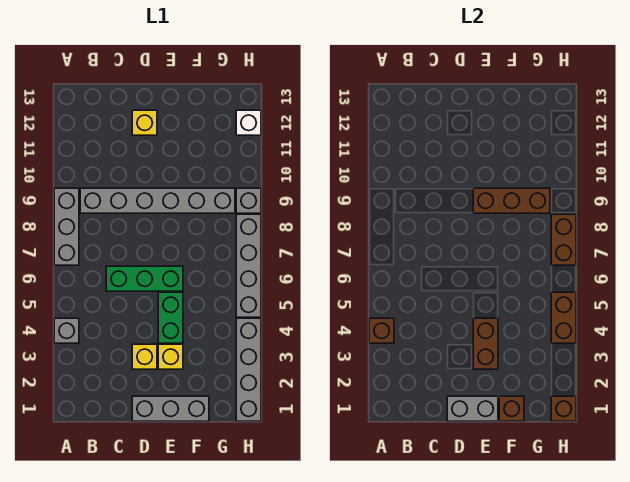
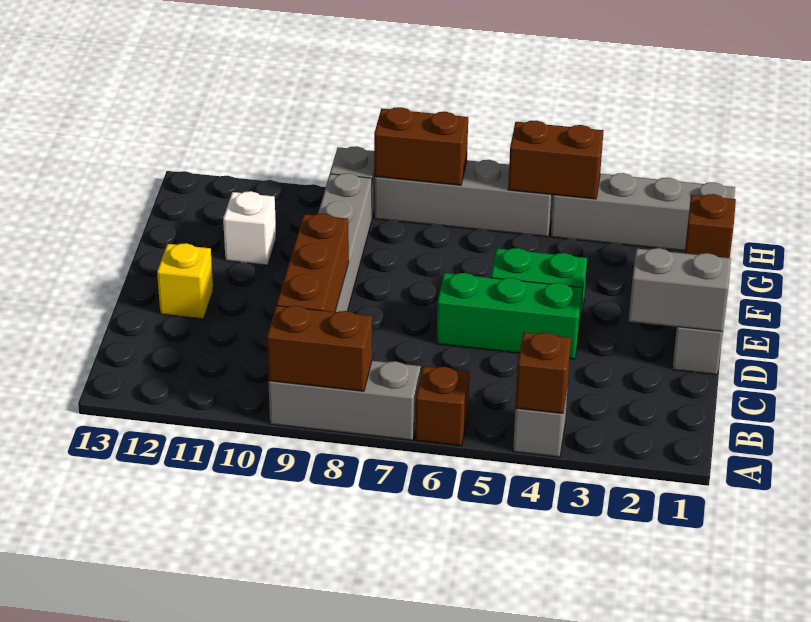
green 1x3 brick [106,266,183,291] -> green 1x3 brick turned to [437,273,583,359]
grey 1x2 brick [447,396,498,421] -> grey 1x2 brick turned to [629,248,731,332]
yellow 1x1 brick [132,344,157,369] -> none
yellow 1x1 brick [158,344,183,369] -> none
brown 1x2 brick [473,318,498,369] -> brown 1x2 brick moved to [267,306,372,391]
brown 1x3 brick [473,188,550,213] -> brown 1x3 brick moved to [276,214,349,312]
brown 1x1 brick [551,396,576,421] -> brown 1x1 brick moved to [415,366,469,446]
white 1x1 brick [236,110,261,135] -> white 1x1 brick moved to [223,191,276,265]

